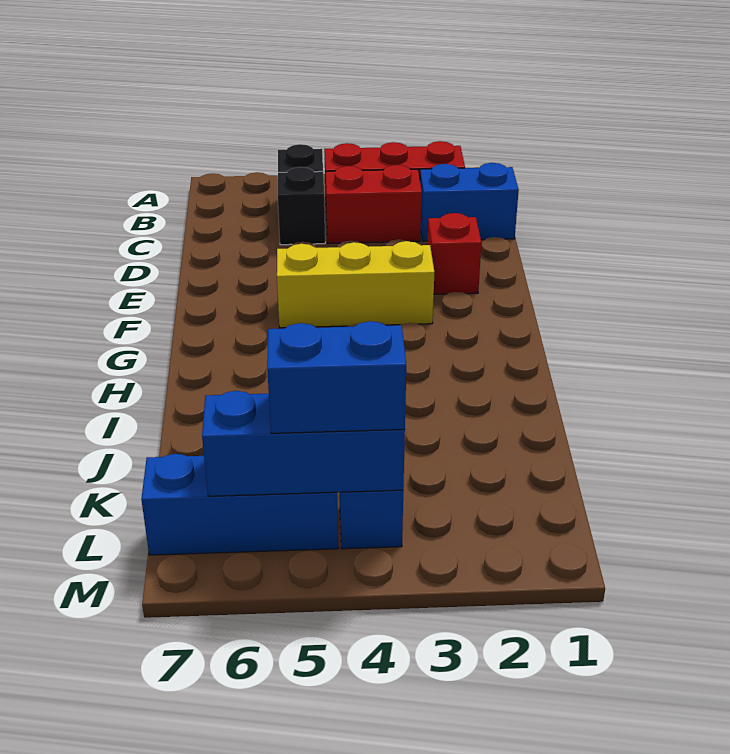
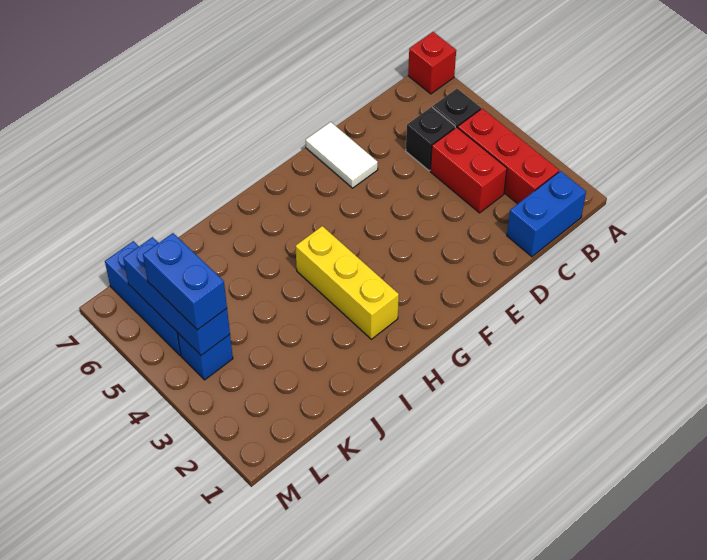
blue 1x2 brick [420,163,519,241] -> blue 1x2 brick turned to [507,171,586,257]
red 1x1 brick [427,213,481,294] -> red 1x1 brick moved to [408,32,456,94]
none -> white 1x2 tile [306,122,378,188]
yellow 1x3 brick [277,241,434,328] -> yellow 1x3 brick moved to [295,226,399,339]

